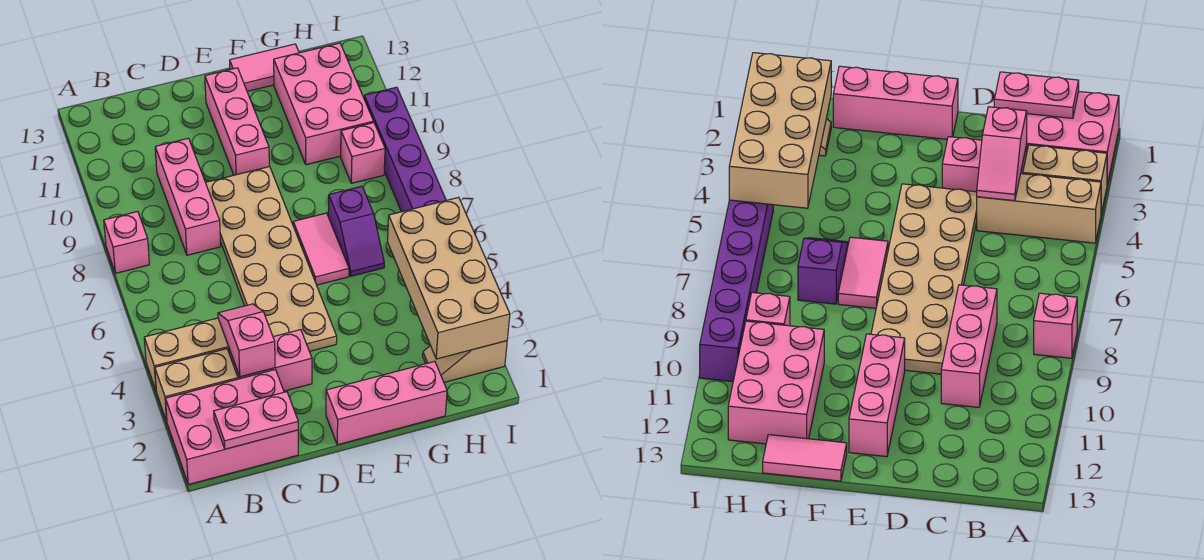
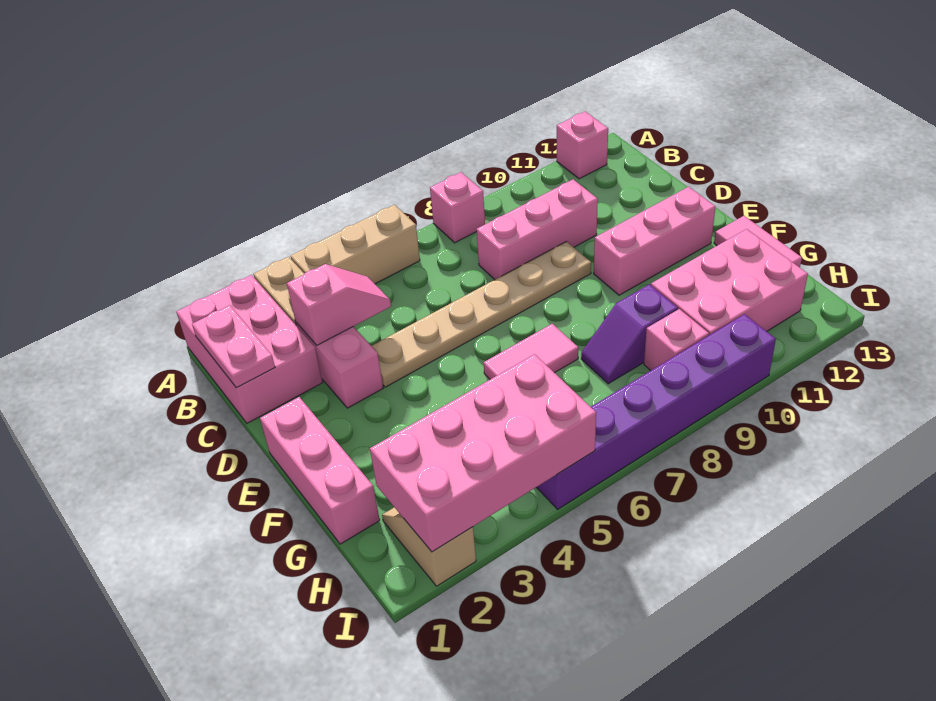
tan 1x3 brick [144,318,229,390] -> tan 1x3 brick turned to [291,205,420,284]
none -> pink 1x1 brick [557,112,608,179]
tan 2x6 plate [206,167,337,351] -> tan 1x6 plate [372,242,591,387]
purple 1x2 slope [328,186,384,276] -> purple 1x2 slope moved to [581,284,678,384]
tan 2x4 brick [388,197,510,359] -> pink 2x4 brick [370,354,596,552]

